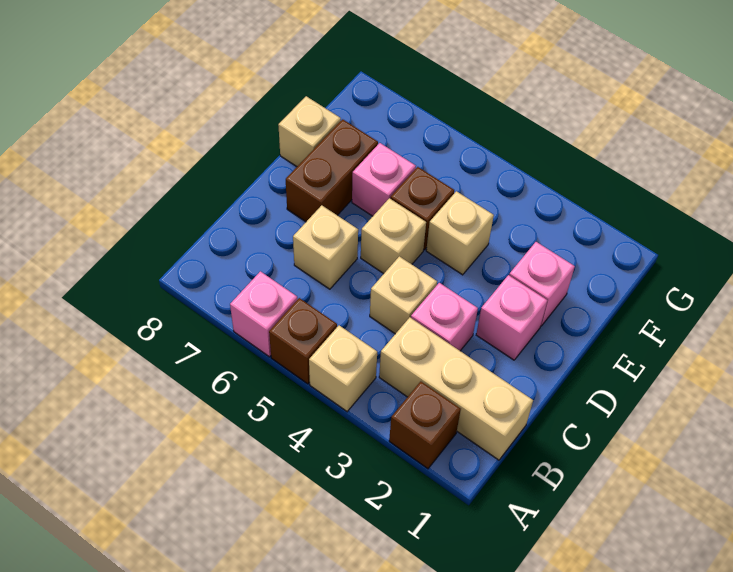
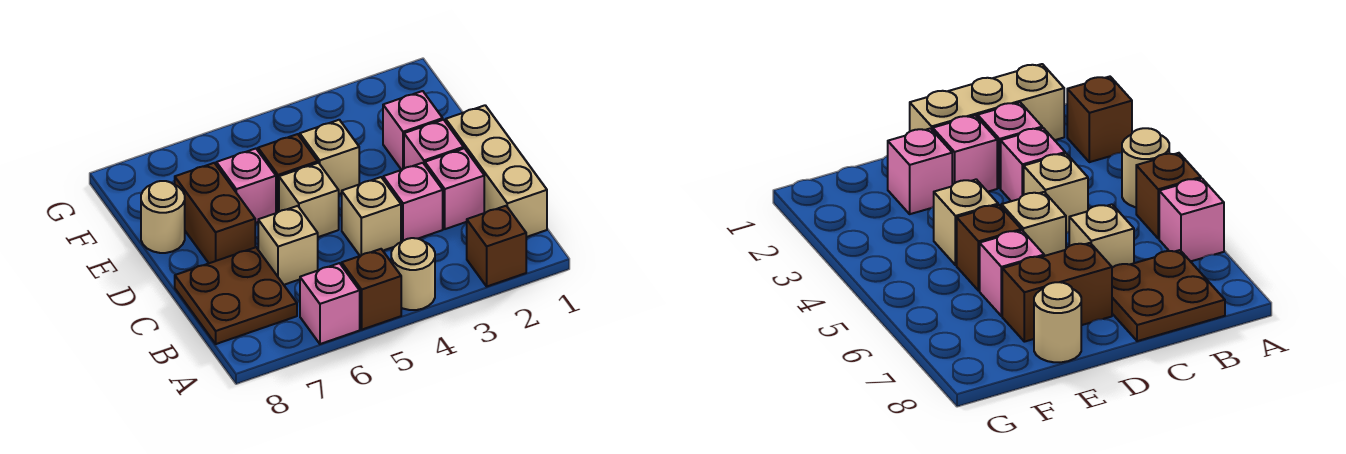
tan 1x1 brick [309,325,377,412] -> tan 1x1 round brick [391,238,435,310]
tan 1x3 brick [379,317,533,460] -> tan 1x3 brick turned to [446,105,547,237]
none -> brown 2x2 plate [175,247,297,344]
none -> pink 1x1 brick [425,148,484,229]
tan 1x1 brick [278,96,341,167] -> tan 1x1 round brick [141,181,185,253]

